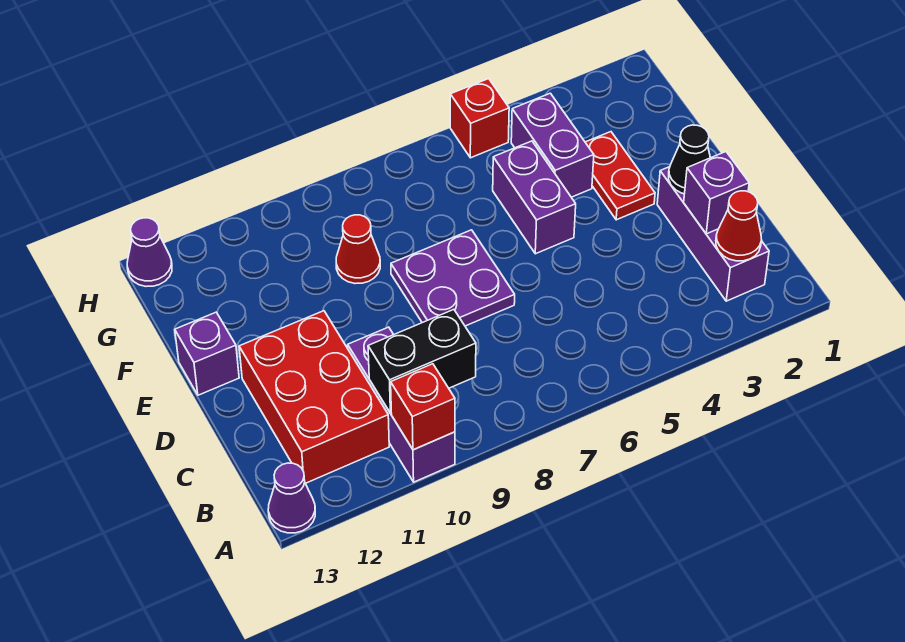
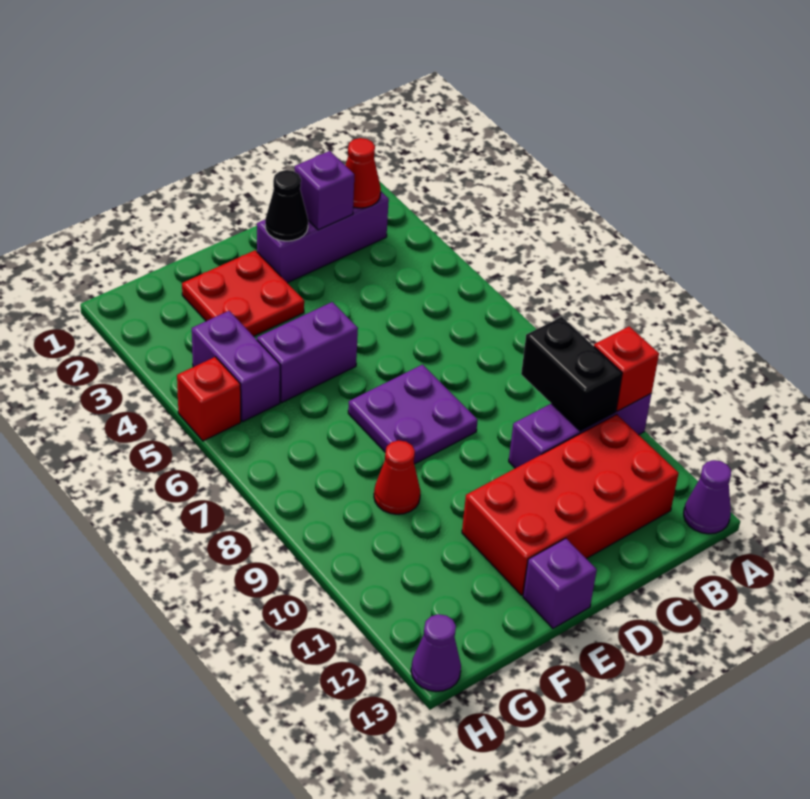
red 2x3 brick [239,311,389,483] -> red 2x4 brick [462,414,679,595]
red 1x2 plate [585,132,655,220] -> red 2x2 plate [182,250,304,336]
purple 1x2 brick [511,93,594,197] -> purple 1x2 brick turned to [192,311,280,421]

